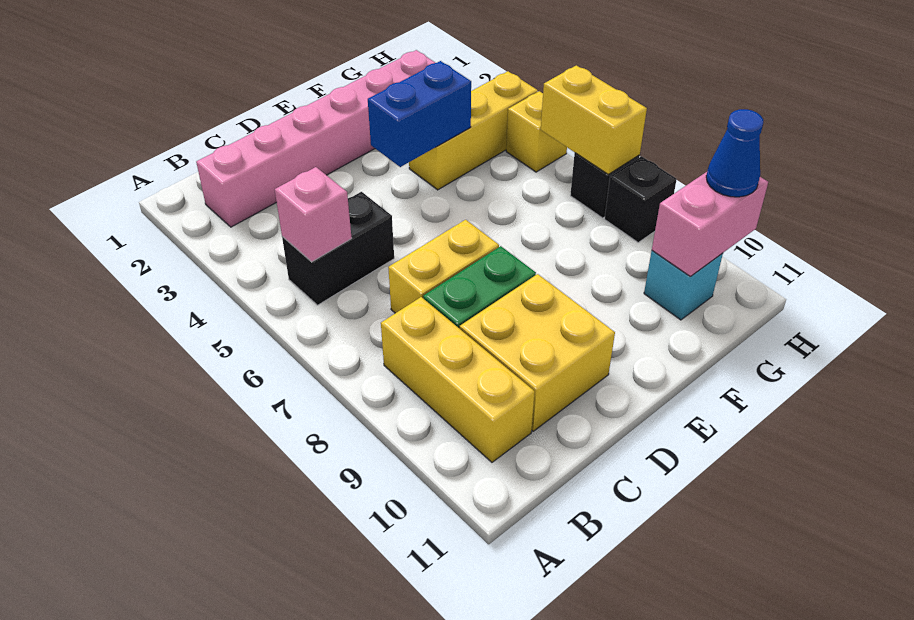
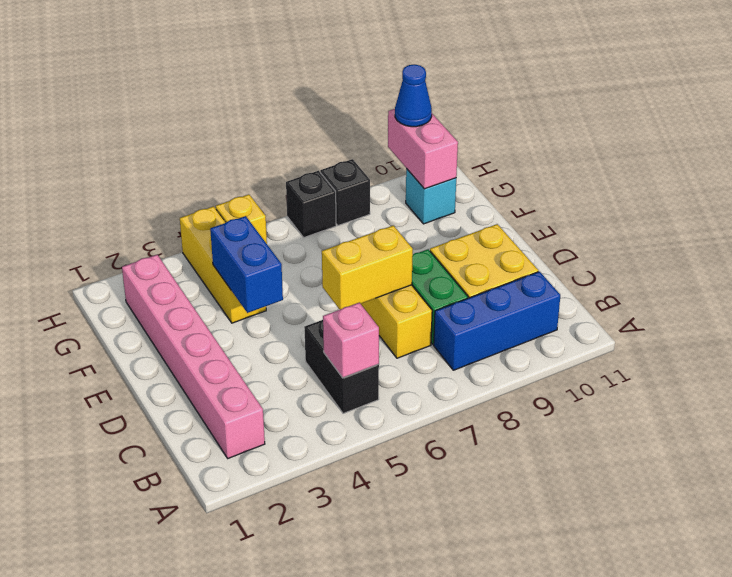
yellow 1x3 brick [381,297,535,462] -> blue 1x3 brick [434,272,560,370]
yellow 1x2 brick [541,65,647,175] -> yellow 1x2 brick moved to [322,225,413,309]

